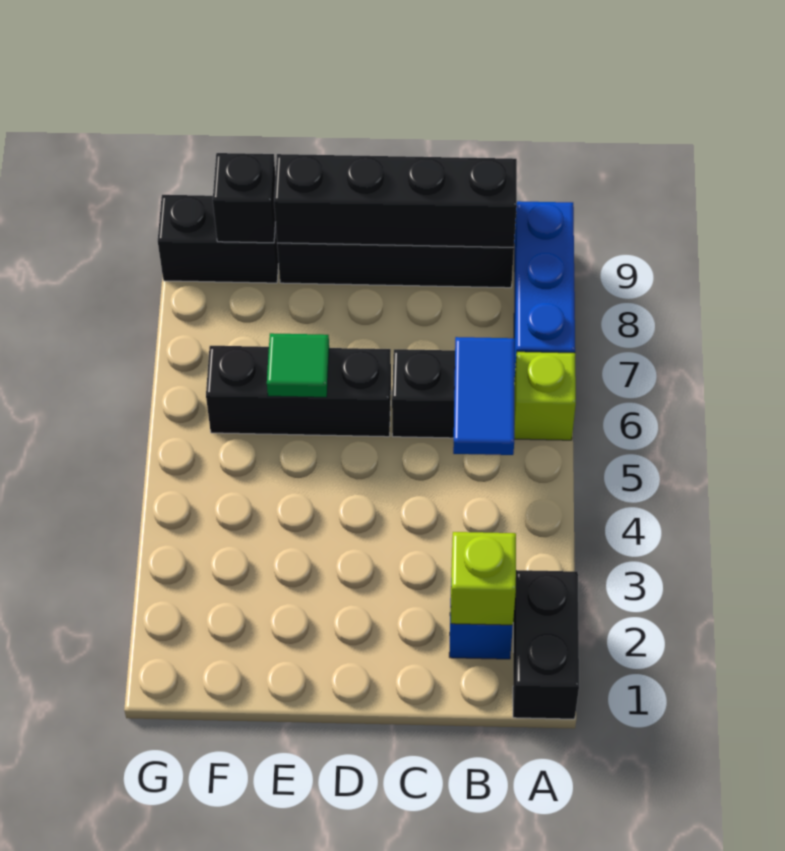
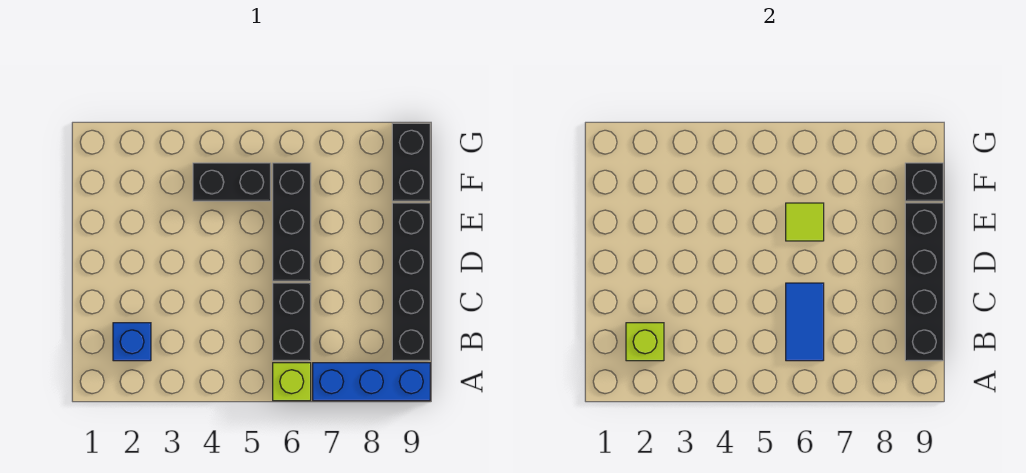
black 1x2 brick [513,570,579,719] -> black 1x2 brick moved to [193,163,271,201]
blue 1x2 tile [453,337,515,455] -> blue 1x2 tile turned to [786,283,824,361]
green 1x1 tile [267,333,329,397] -> lime 1x1 tile [786,203,824,241]

